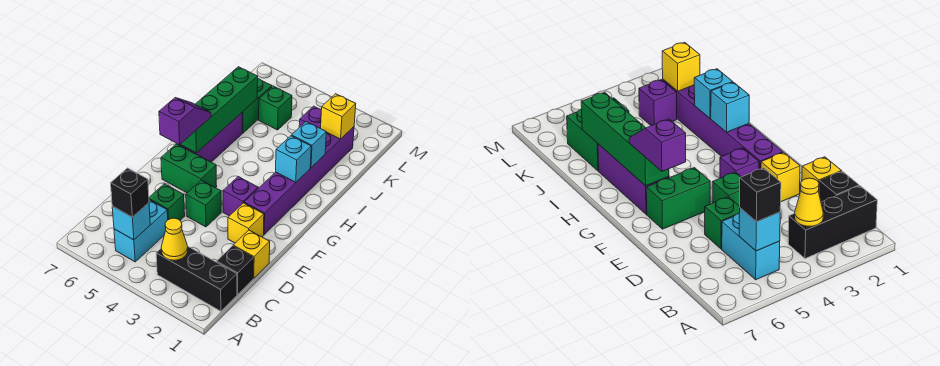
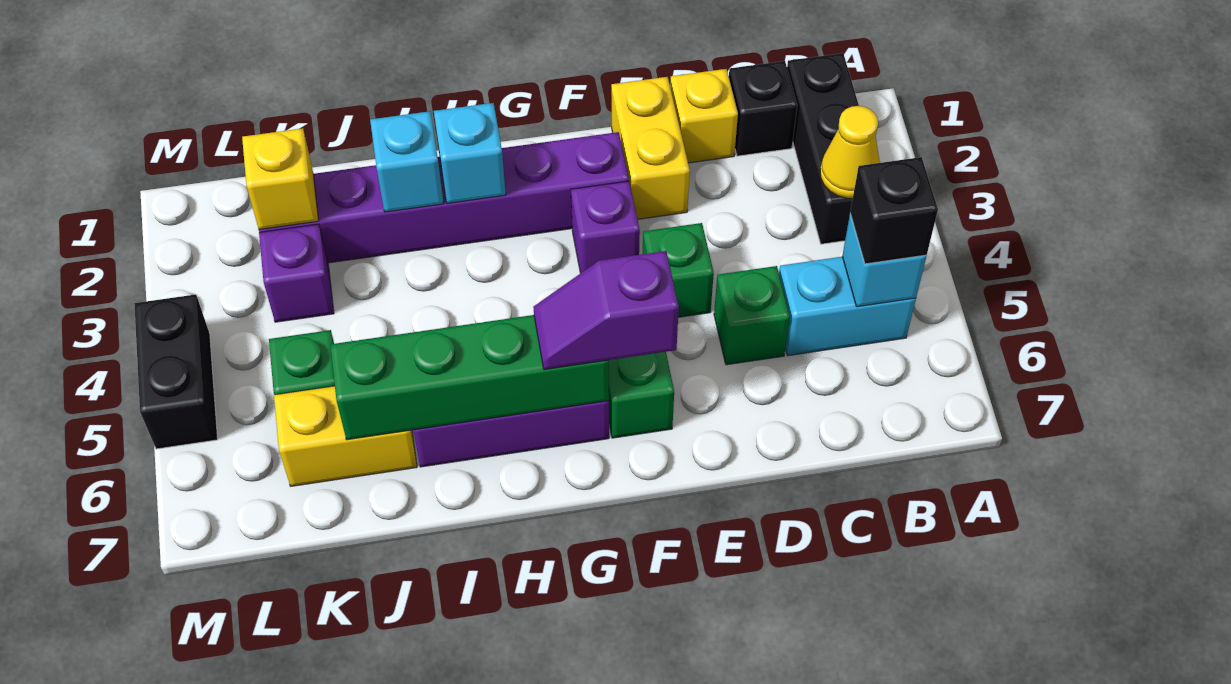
yellow 1x1 brick [228,203,264,243] -> yellow 1x2 brick [611,77,690,219]
green 1x2 brick [242,79,272,133] -> yellow 1x2 brick [274,386,417,486]
none -> black 1x2 brick [134,294,218,449]

